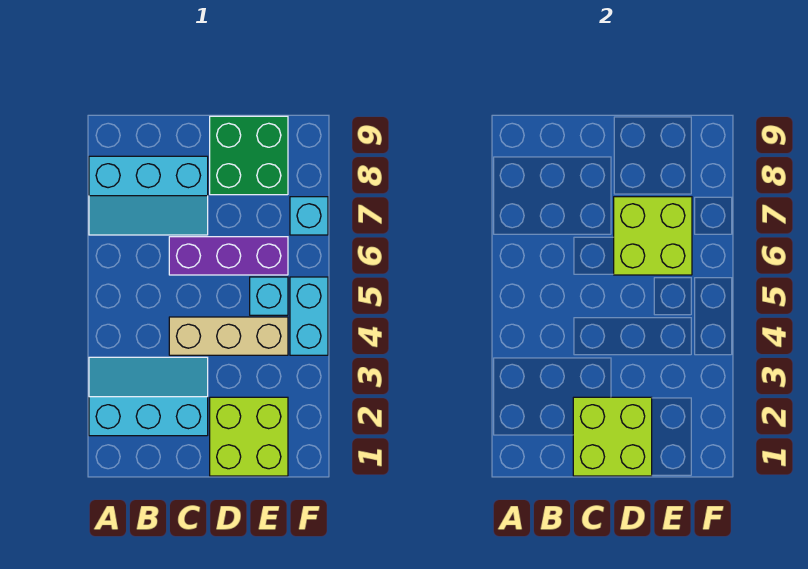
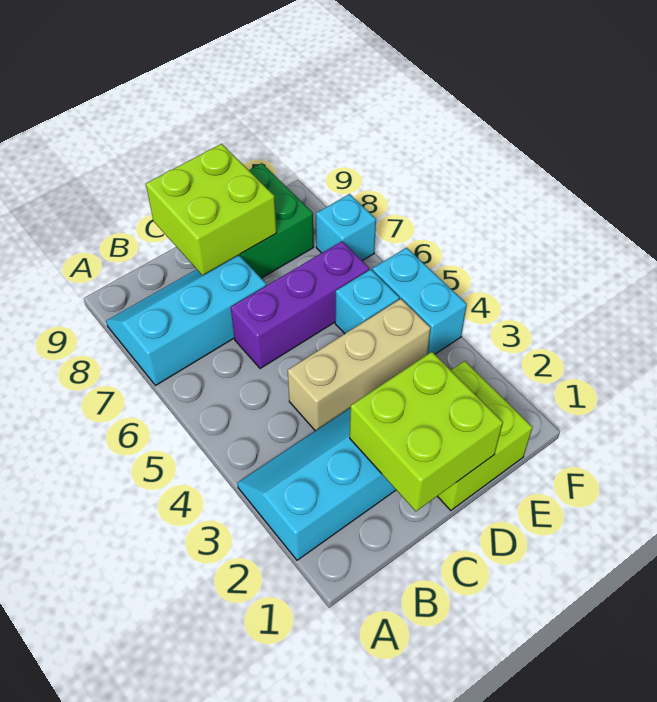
cyan 2x3 slope [89,156,208,235] -> cyan 2x3 slope turned to [106,256,266,386]
lime 2x2 brick [614,197,692,275] -> lime 2x2 brick moved to [146,144,277,275]

